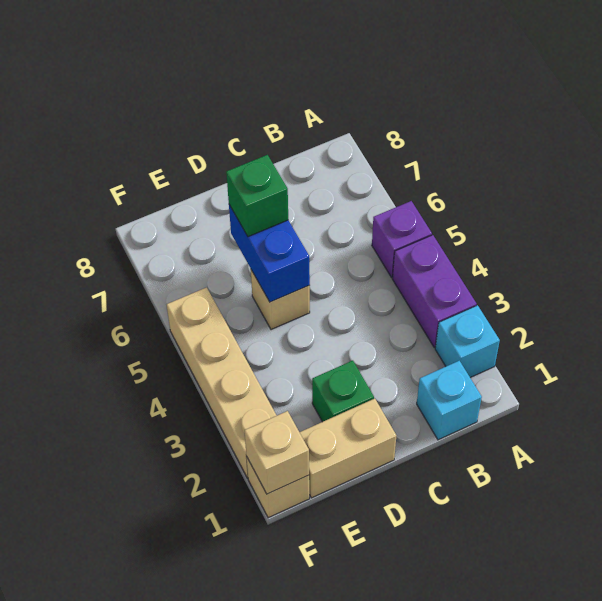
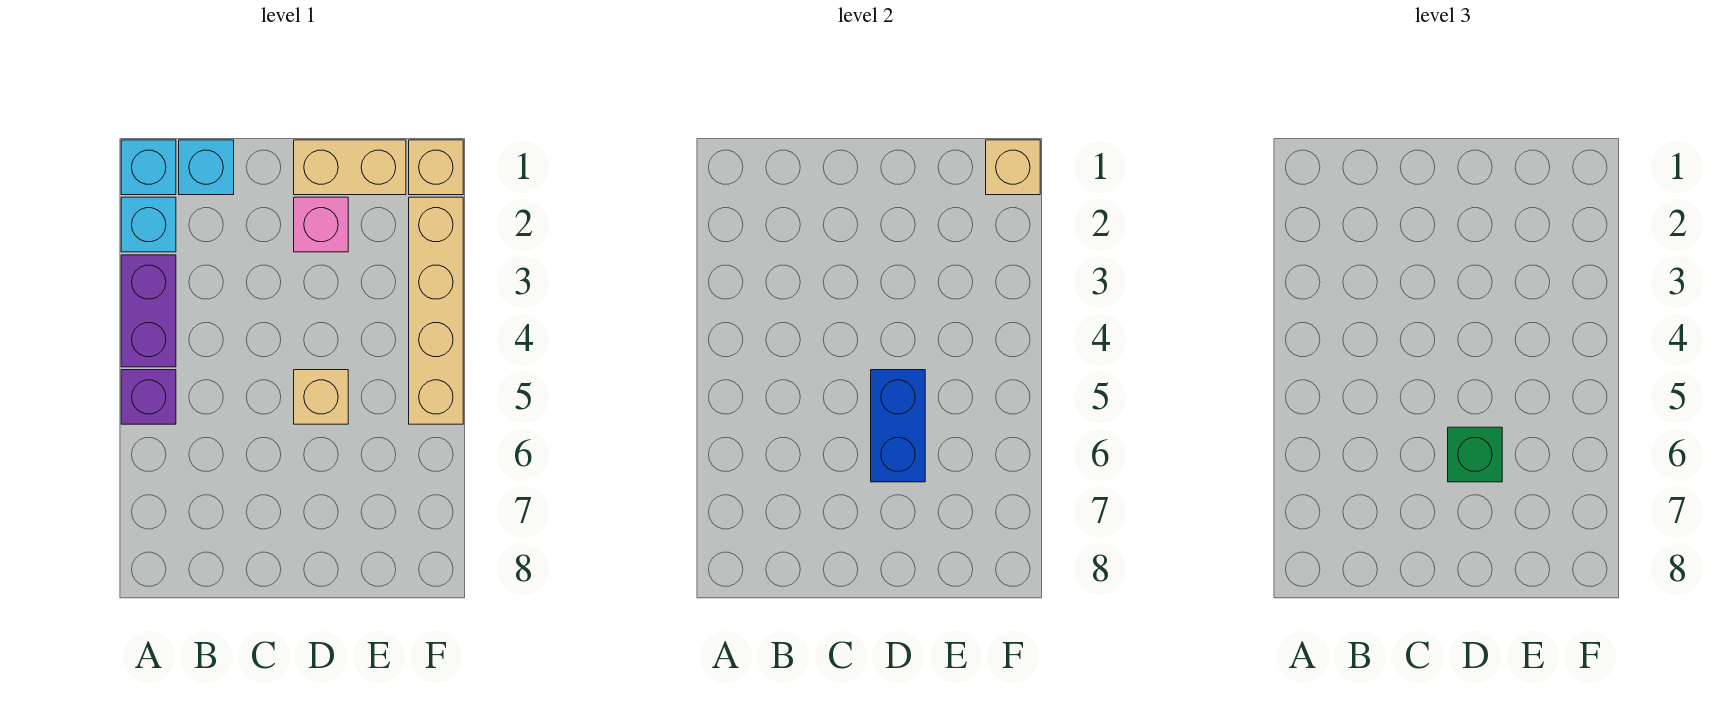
none -> cyan 1x1 brick [121,140,176,195]
green 1x1 brick [312,361,374,422] -> pink 1x1 brick [294,197,348,252]

